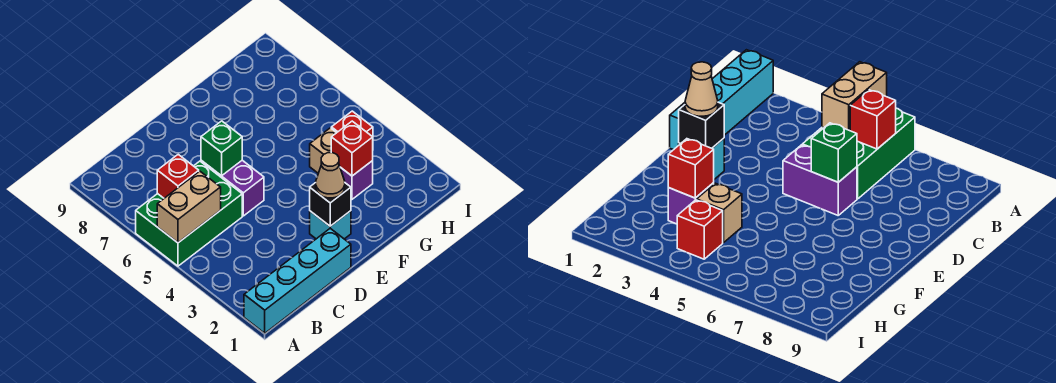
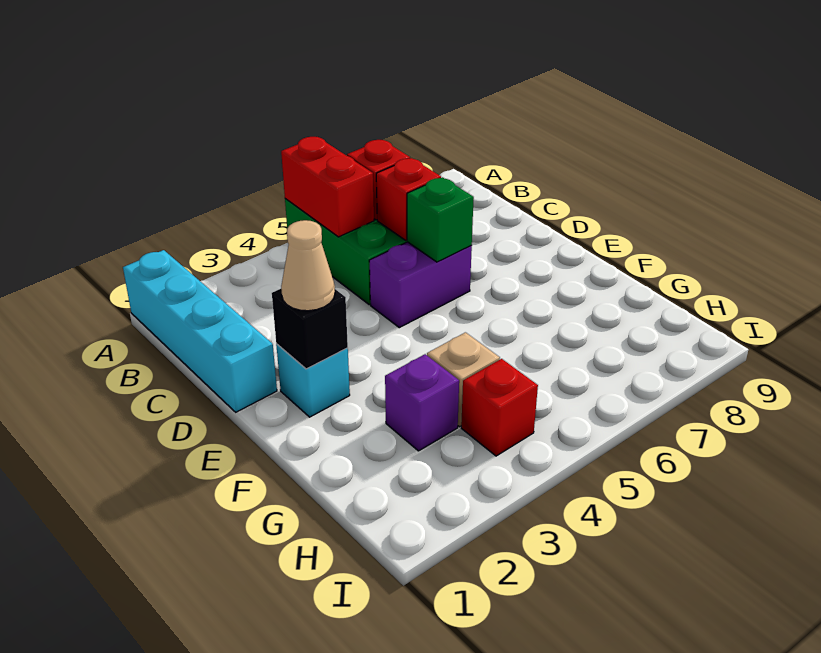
tan 1x2 brick [157,171,221,243] -> red 1x2 brick [281,137,374,237]
red 1x1 brick [331,121,373,176] -> red 1x1 brick moved to [376,158,441,240]

